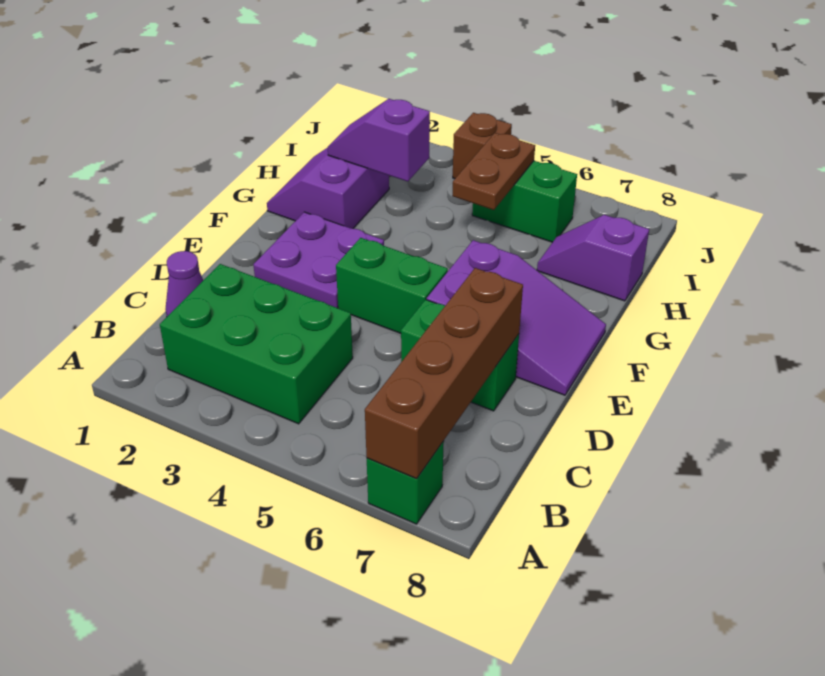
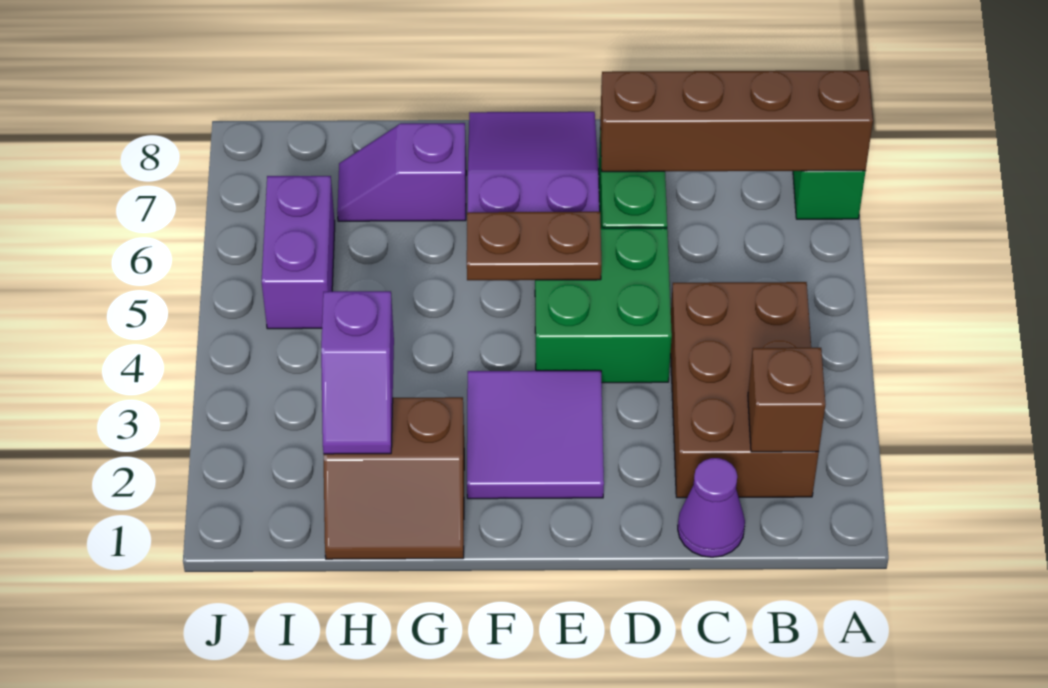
green 2x3 brick [160,264,353,424] -> brown 2x3 brick [671,282,819,498]
purple 2x2 plate [253,212,384,308] -> purple 2x2 tile [467,371,604,499]
green 1x2 brick [336,238,448,333] -> green 2x2 brick [535,228,672,383]
purple 2x2 slope [267,148,389,229] -> brown 2x2 slope [324,397,464,559]
brown 1x2 plate [452,133,535,210] -> brown 1x2 plate moved to [467,211,601,280]
purple 1x2 slope [537,215,649,301] -> purple 1x2 slope turned to [337,123,466,221]
green 1x2 brick [472,161,577,242] -> purple 1x2 brick [262,176,335,329]
brown 1x1 brick [453,113,512,179] -> brown 1x1 brick moved to [748,348,825,452]

